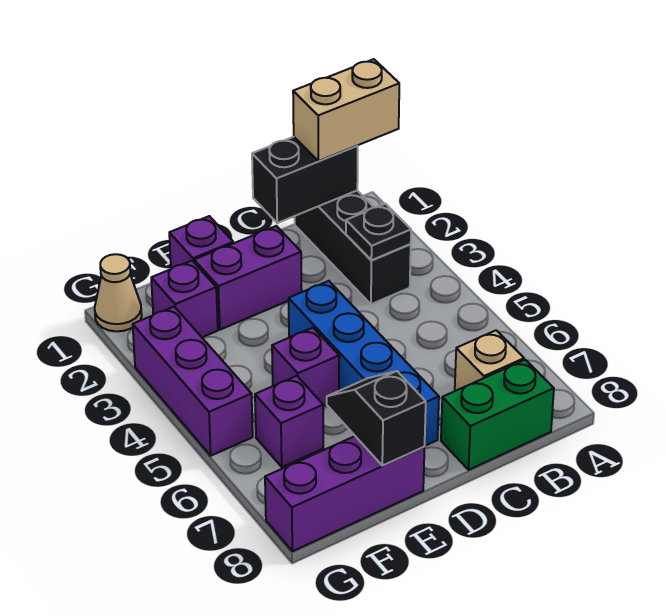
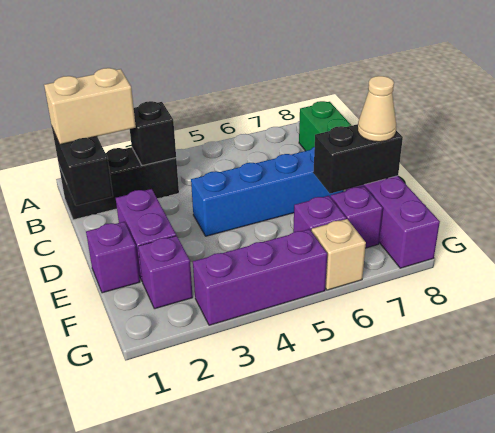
tan 1x2 brick [293,59,399,161] -> tan 1x2 brick turned to [44,68,136,144]
black 1x1 plate [346,204,411,260] -> black 1x1 brick [130,101,176,166]
tan 1x1 brick [455,330,524,391] -> tan 1x1 brick moved to [311,219,366,290]
purple 1x1 brick [272,328,339,406] -> purple 1x1 brick moved to [330,186,383,248]
black 1x2 slope [327,371,426,466] -> black 1x2 brick [313,124,403,193]
tan 1x1 cone [95,254,142,331] -> tan 1x1 cone moved to [358,76,396,142]

